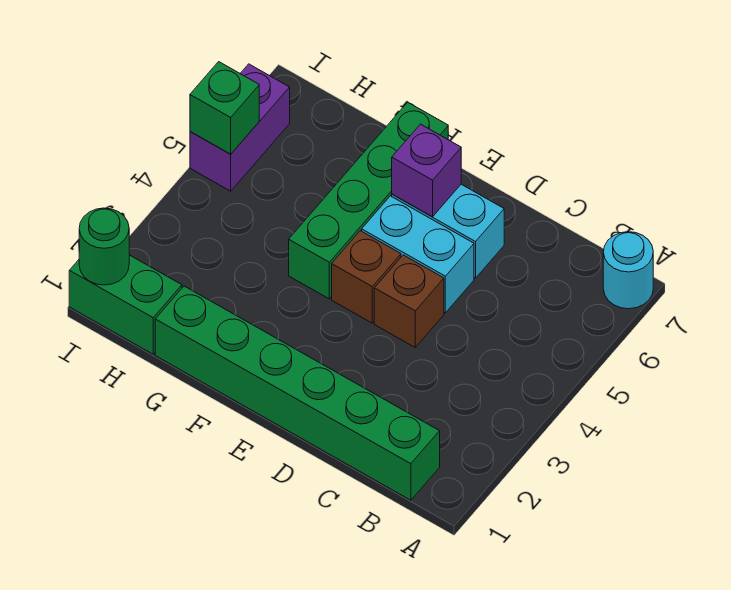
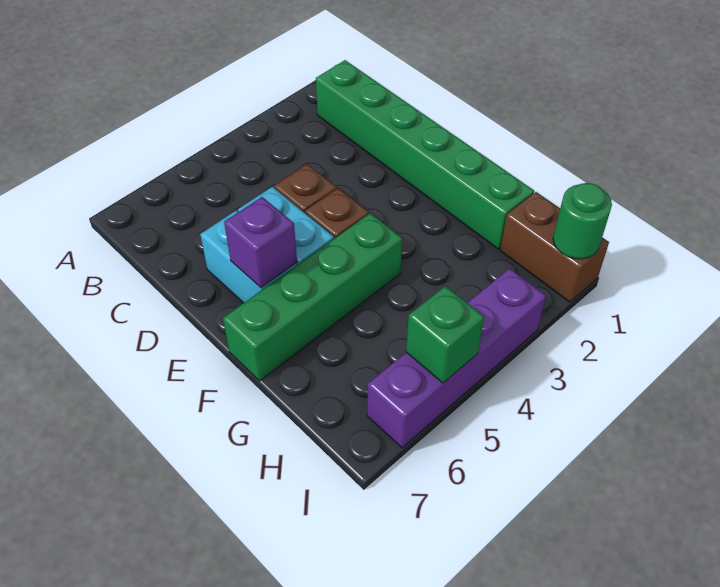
cyan 1x1 round brick [603,232,653,309] -> none
green 1x2 brick [69,255,182,354] -> brown 1x2 brick [500,192,609,302]
purple 1x2 brick [190,64,290,191] -> purple 1x4 brick [367,268,546,448]

